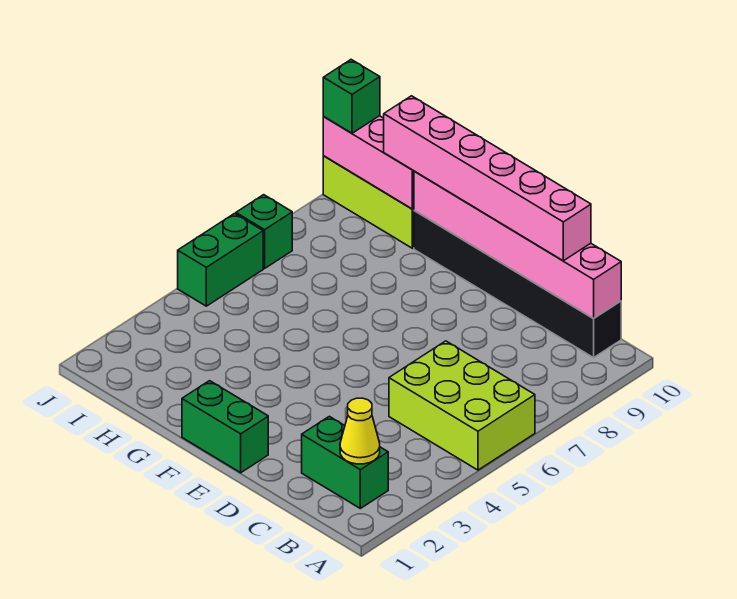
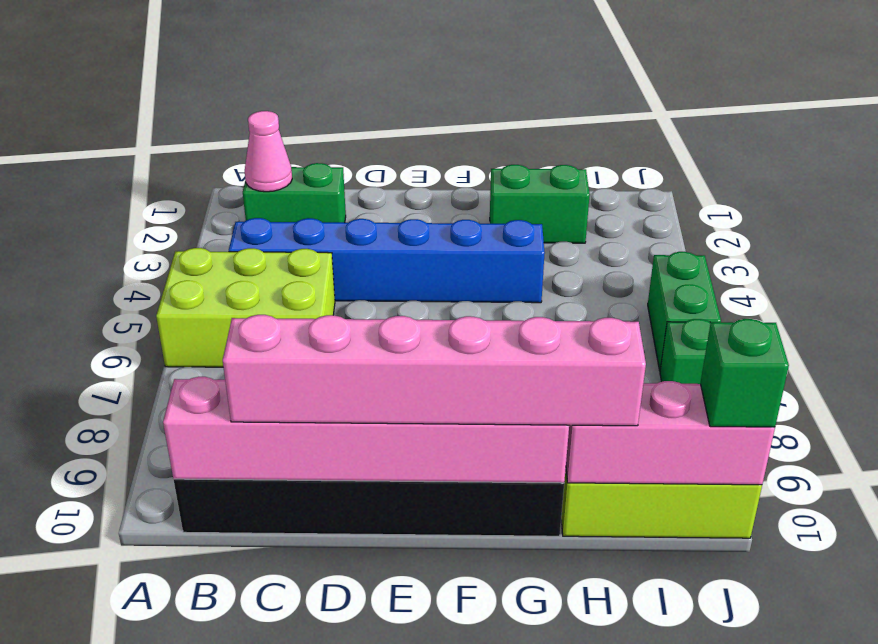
yellow 1x1 cone [340,398,380,464] -> pink 1x1 cone [245,111,292,192]
none -> blue 1x6 brick [229,218,545,303]
green 1x2 brick [182,381,268,473] -> green 1x2 brick moved to [490,165,590,243]

